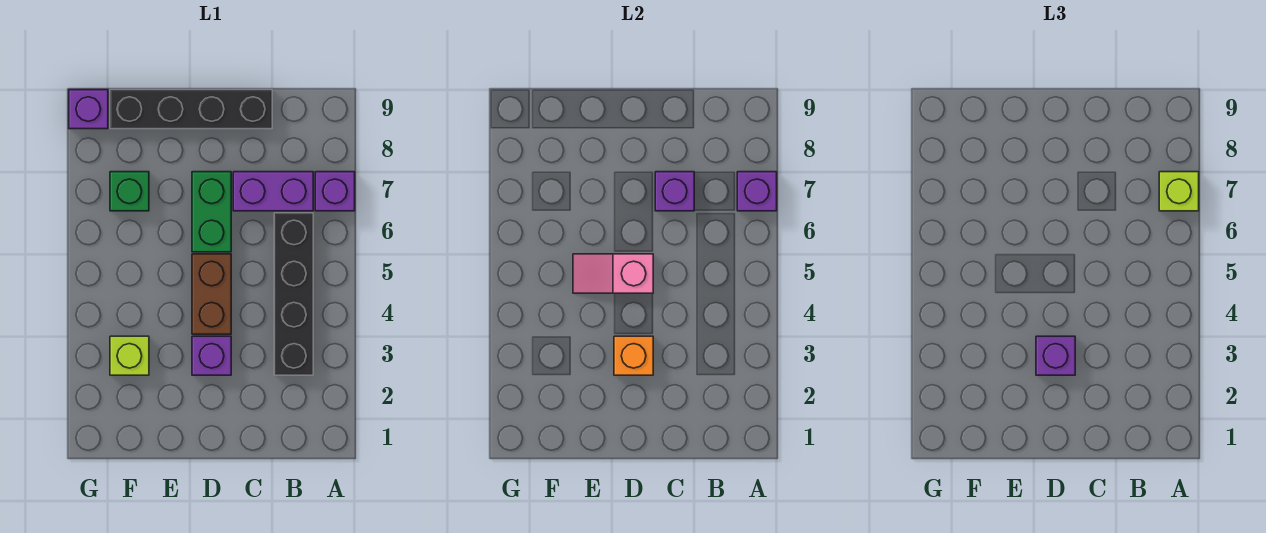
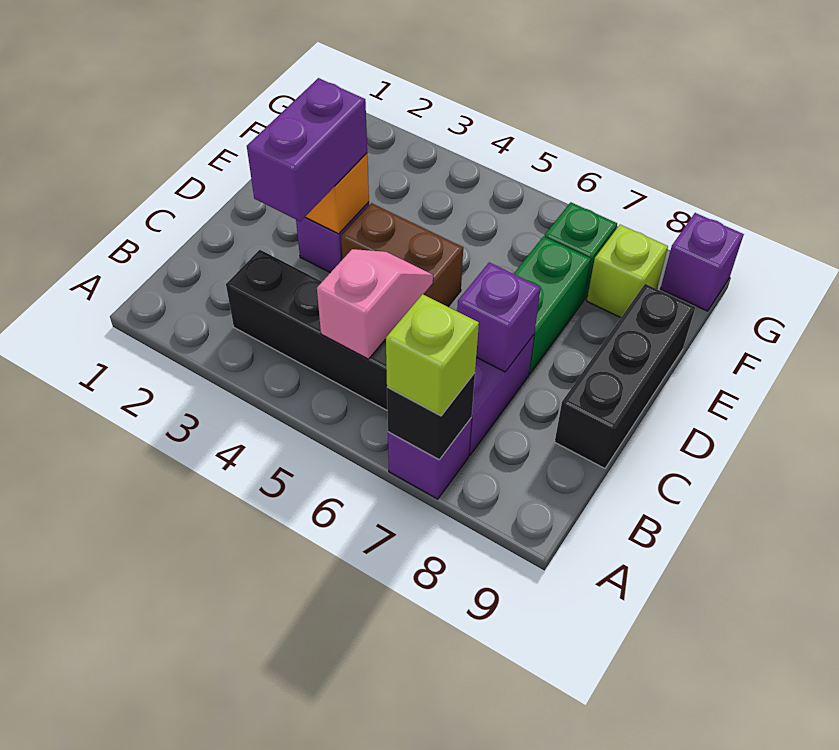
purple 1x1 brick [737,172,777,211] -> black 1x1 brick [387,373,475,460]
black 1x4 brick [110,90,272,129] -> black 1x3 brick [555,284,695,468]
purple 1x1 brick [1036,336,1075,375] -> purple 1x2 brick [247,78,367,221]
pink 1x2 slope [573,254,653,293] -> pink 1x2 slope moved to [317,249,433,359]
green 1x2 brick [192,172,231,252] -> green 1x2 brick turned to [514,236,591,374]
lime 1x1 brick [110,336,149,375] -> lime 1x1 brick moved to [587,225,668,318]

